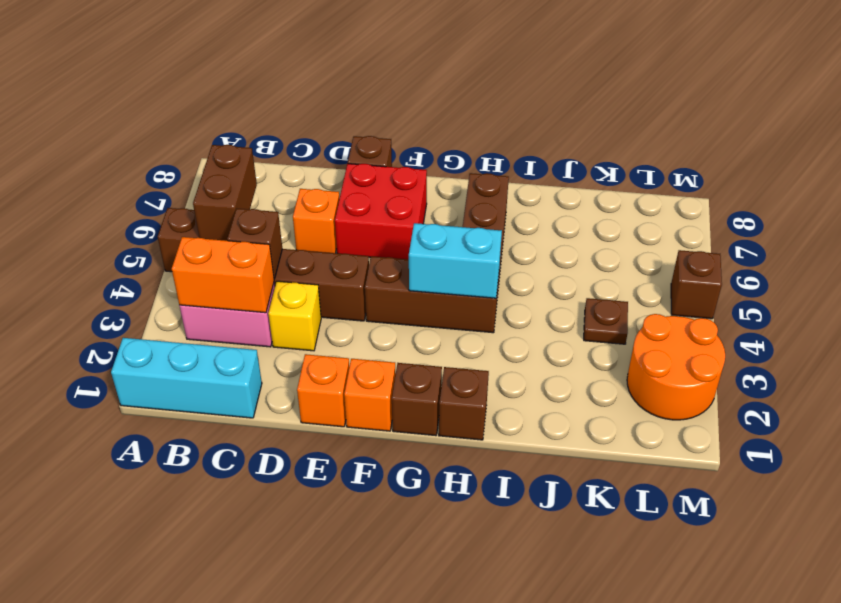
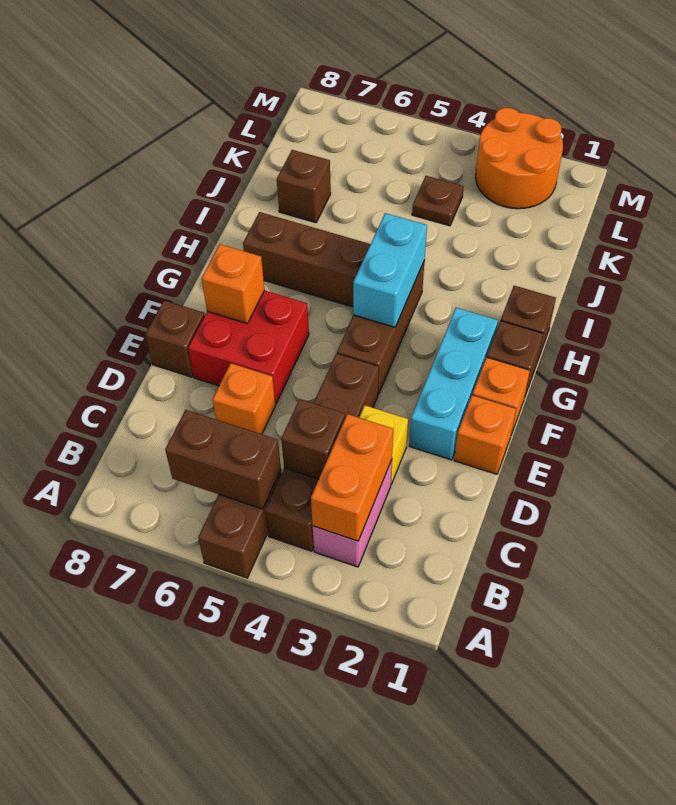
cyan 1x3 brick [111,338,262,418] -> cyan 1x3 brick moved to [409,308,498,460]
none -> orange 1x1 brick [202,244,265,324]
brown 1x1 brick [671,250,722,319] -> brown 1x1 brick moved to [277,150,331,223]

